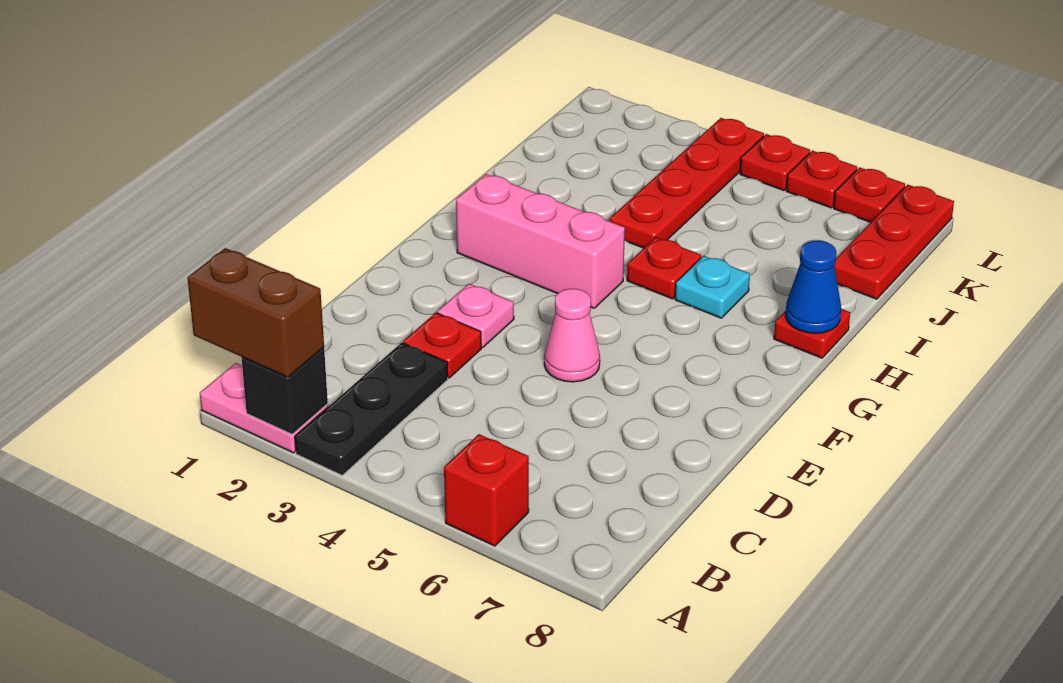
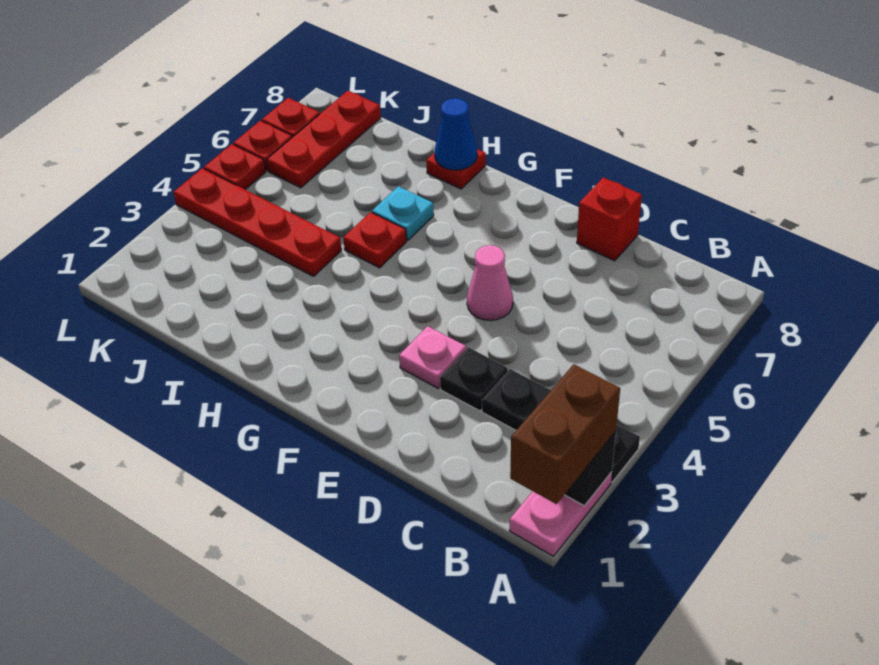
red 1x1 brick [444,434,529,546] -> red 1x1 brick moved to [577,178,642,261]
red 1x1 plate [403,313,481,378] -> black 1x1 plate [440,347,508,411]
pink 1x3 brick [456,174,625,308] -> none
red 1x3 plate [835,185,954,299] -> red 1x3 plate turned to [267,91,381,188]

